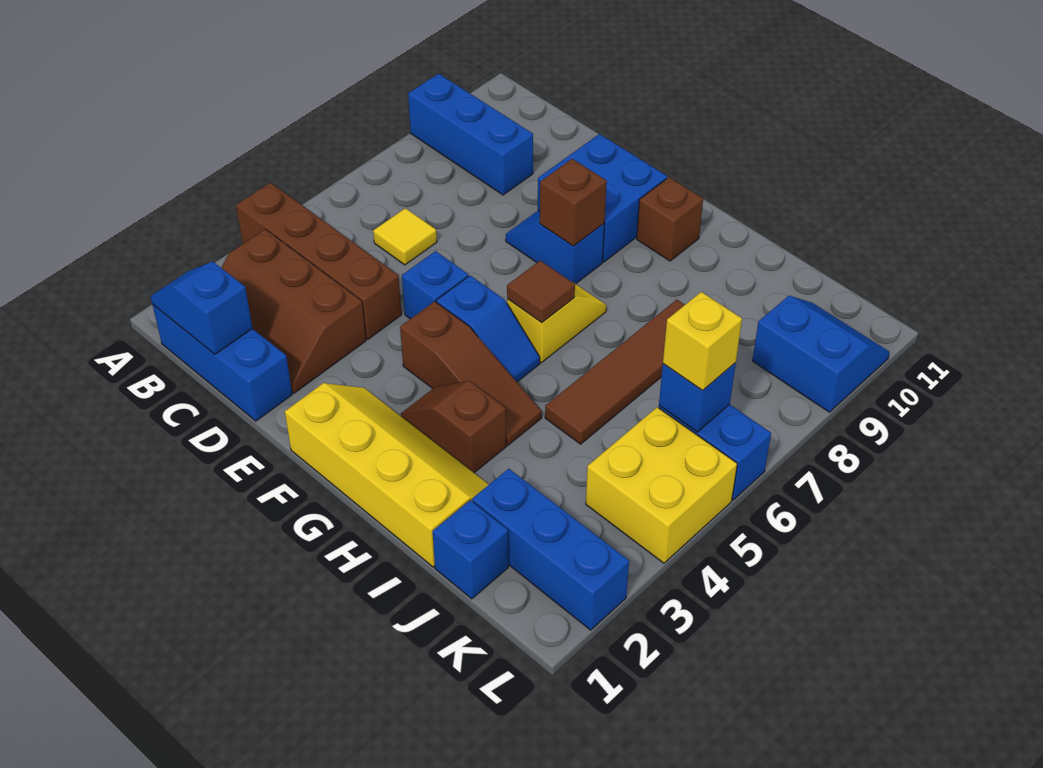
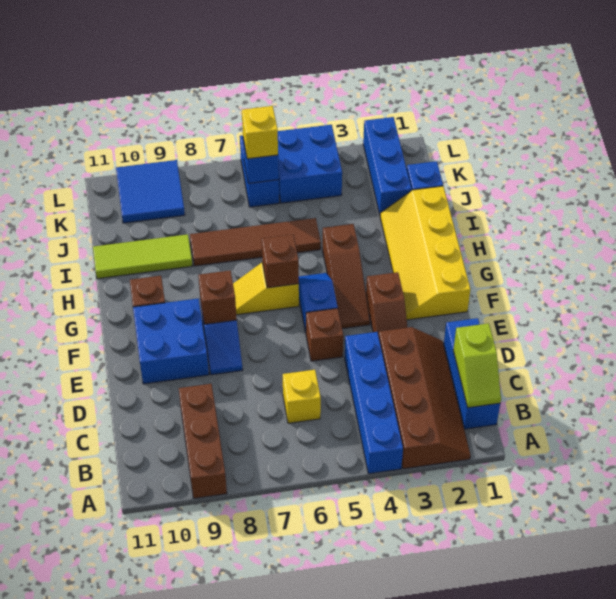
brown 1x4 brick [236,183,402,339] -> blue 1x4 brick [345,332,403,474]
blue 1x3 brick [408,74,533,195] -> brown 1x3 brick [179,384,227,498]
blue 1x2 slope [150,261,252,354] -> lime 1x2 slope [453,323,501,408]
brown 2x3 slope [221,229,366,393] -> brown 2x4 slope [379,327,471,469]
yellow 1x1 tile [373,208,437,265] -> yellow 1x1 brick [283,370,321,423]
blue 1x1 brick [402,251,468,319] -> brown 1x1 brick [306,308,343,361]
brown 1x3 slope [400,301,542,445] -> brown 1x3 slope turned to [323,224,370,329]
brown 1x2 slope [401,381,506,473] -> brown 1x2 slope moved to [366,272,407,336]
brown 1x1 tile [507,261,575,323] -> brown 1x1 brick [262,235,299,288]
none -> lime 1x3 tile [93,234,192,279]
yellow 2x2 brick [586,407,737,563] -> blue 2x2 brick [278,125,342,203]
blue 2x2 slope [752,296,890,412] -> blue 2x2 tile [116,160,185,223]

